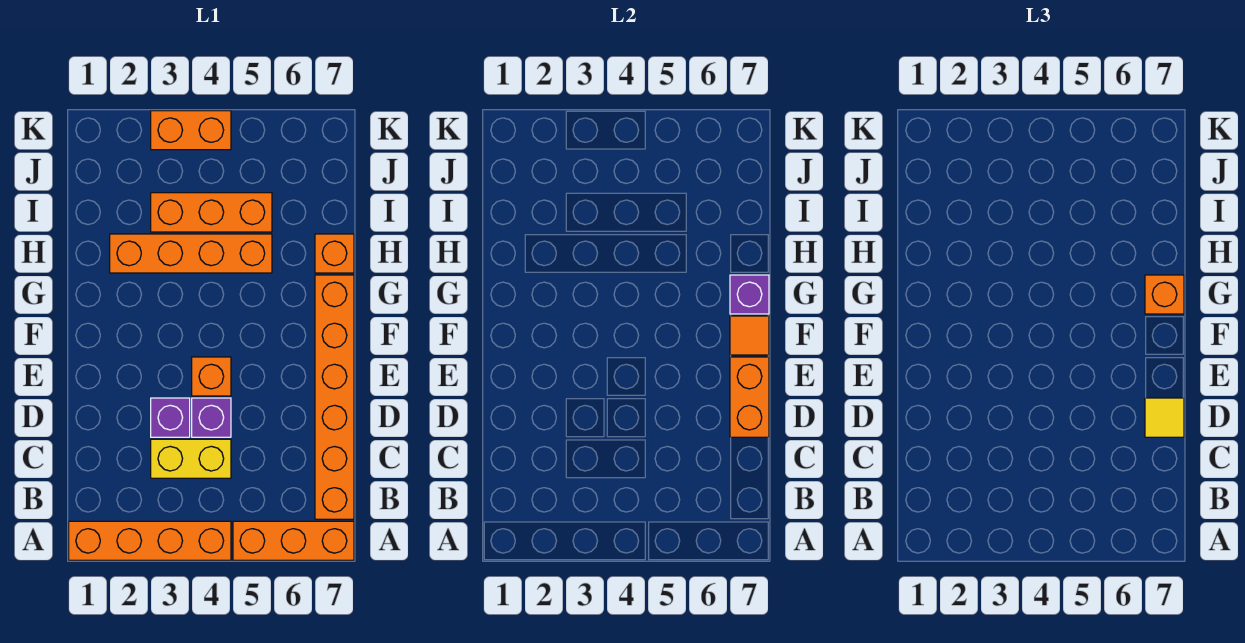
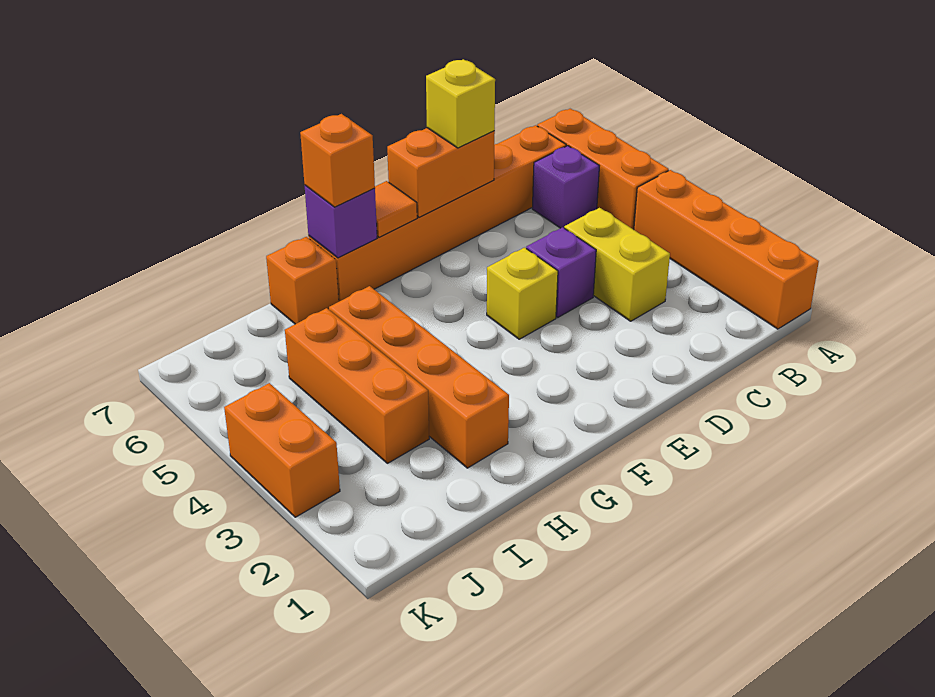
purple 1x1 brick [151,398,190,437] -> purple 1x1 brick moved to [532,146,599,228]
yellow 1x1 tile [1145,398,1184,437] -> yellow 1x1 brick [426,59,495,148]
orange 1x1 brick [192,357,231,396] -> yellow 1x1 brick [487,248,558,339]

